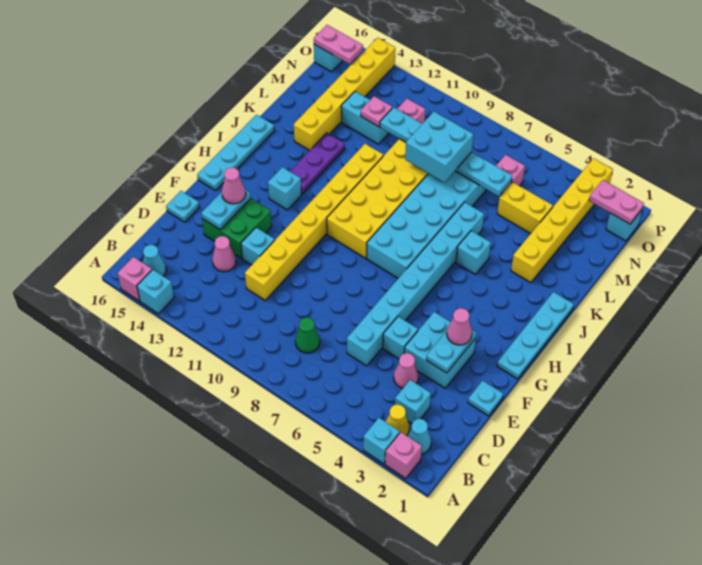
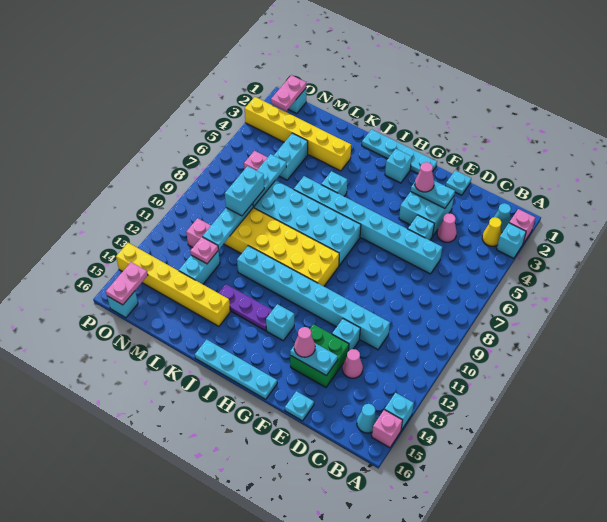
cyan 1x1 brick [395,380,431,424] -> cyan 1x1 brick moved to [385,149,412,183]
green 1x1 cone [295,317,320,353] -> none
yellow 1x8 brick [245,144,384,300] -> cyan 1x8 brick [237,246,390,349]
cyan 2x2 brick [405,112,473,182] -> cyan 1x2 brick [225,166,264,216]
yellow 1x2 brick [497,182,553,234] -> cyan 1x2 brick [274,133,308,180]

